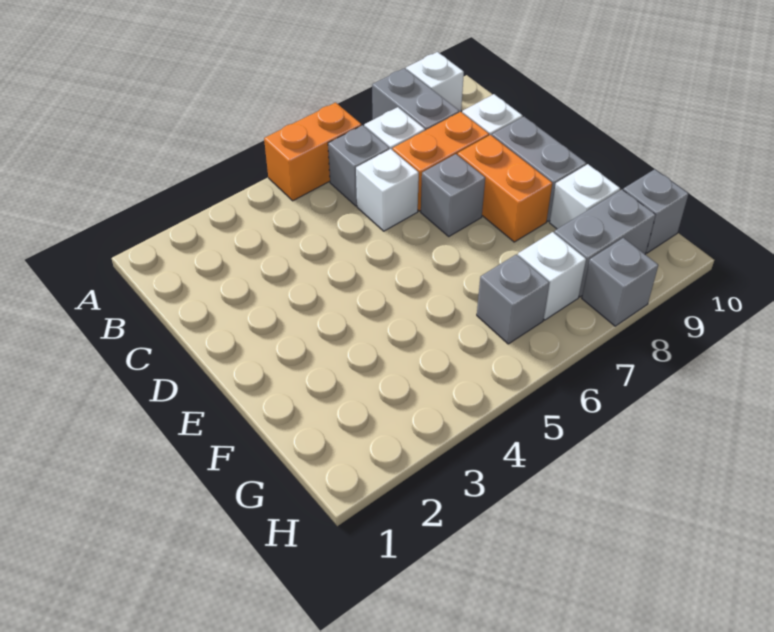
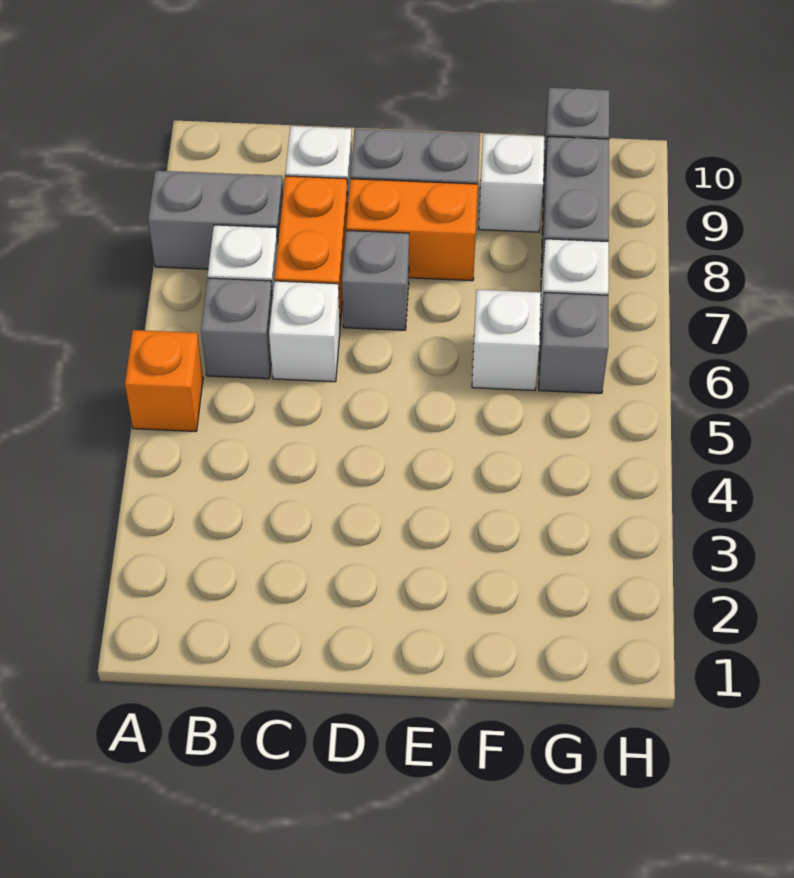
orange 1x2 brick [264,103,361,201] -> orange 1x1 brick [125,330,203,431]
white 1x1 brick [406,52,464,112] -> white 1x1 brick moved to [472,290,541,390]
grey 1x1 brick [582,238,658,326] -> none

